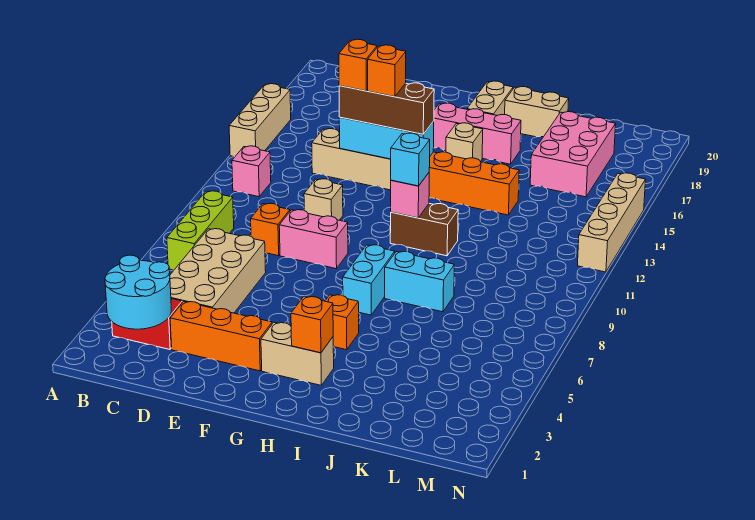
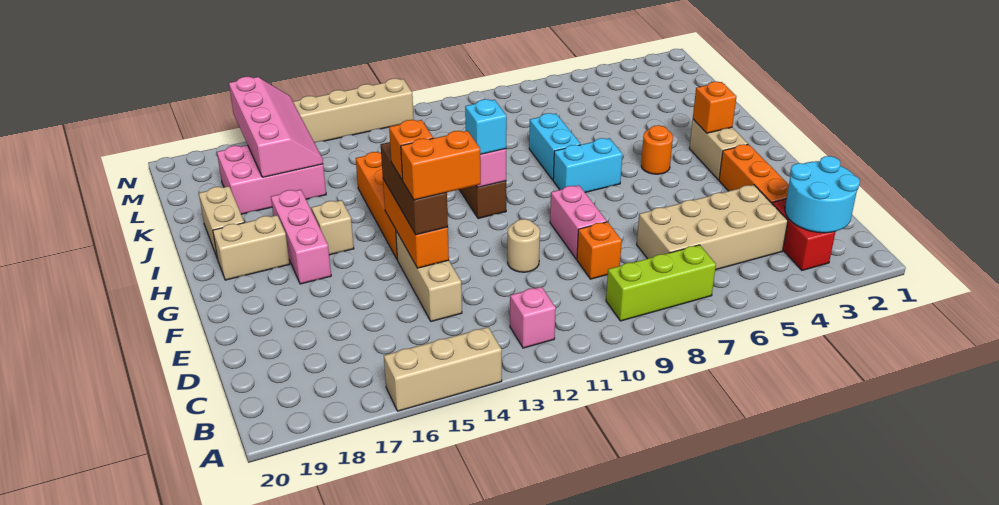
tan 1x1 brick [304,179,343,220] -> tan 1x1 round brick [508,219,540,272]
cyan 1x3 brick [339,117,434,159] -> orange 1x3 brick [383,179,449,268]
orange 1x1 brick [339,39,377,91] -> orange 1x2 brick [401,131,481,200]
orange 1x1 brick [325,295,359,350] -> orange 1x1 round brick [641,125,673,174]
none -> pink 2x4 slope [229,77,323,177]

